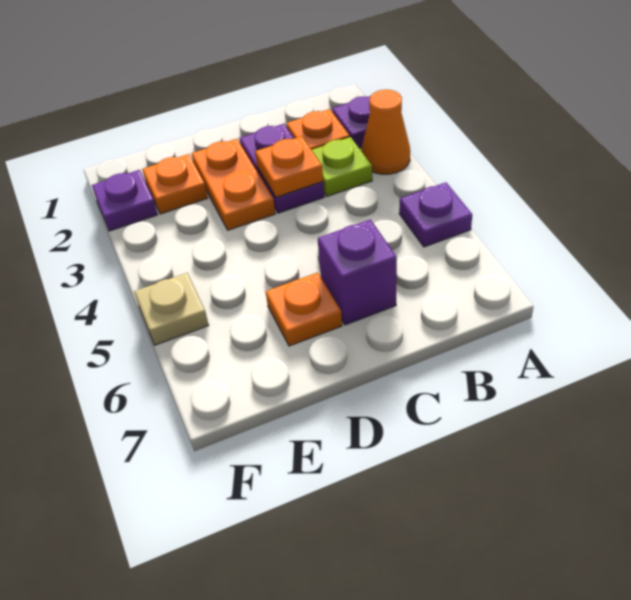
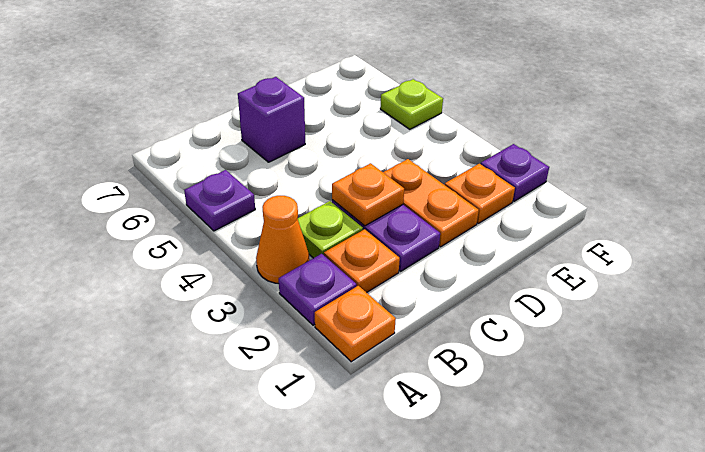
orange 1x1 plate [266,272,342,346] -> orange 1x1 plate moved to [315,286,396,362]
tan 1x1 plate [134,273,209,345] -> lime 1x1 plate [380,79,443,129]

